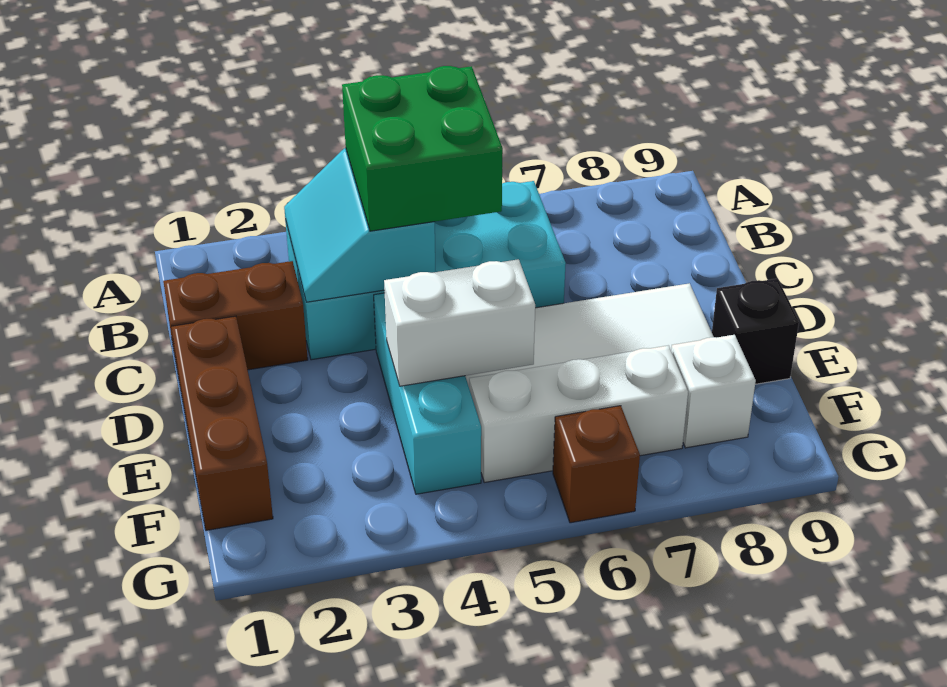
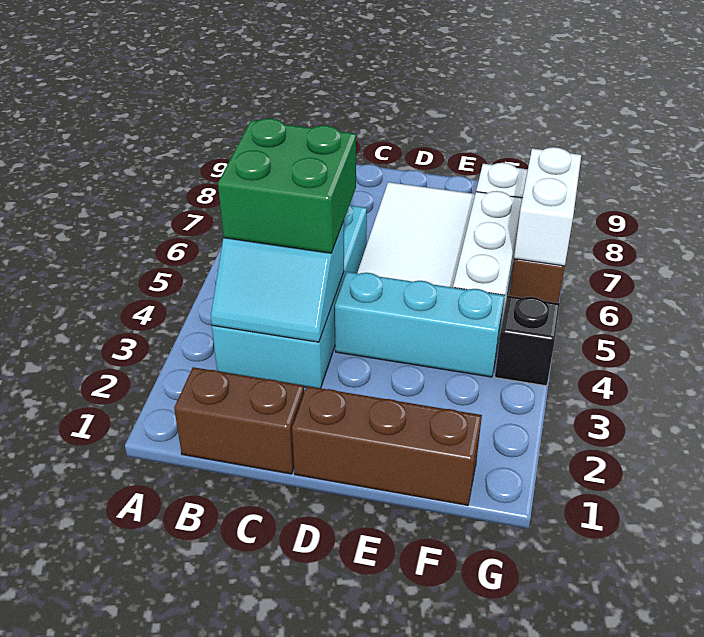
brown 1x2 brick [163,261,308,377] -> brown 1x2 brick turned to [174,367,304,474]
white 1x2 brick [384,259,535,386] -> white 1x2 brick moved to [514,147,581,266]
black 1x1 brick [712,278,799,384] -> black 1x1 brick moved to [495,296,560,386]

